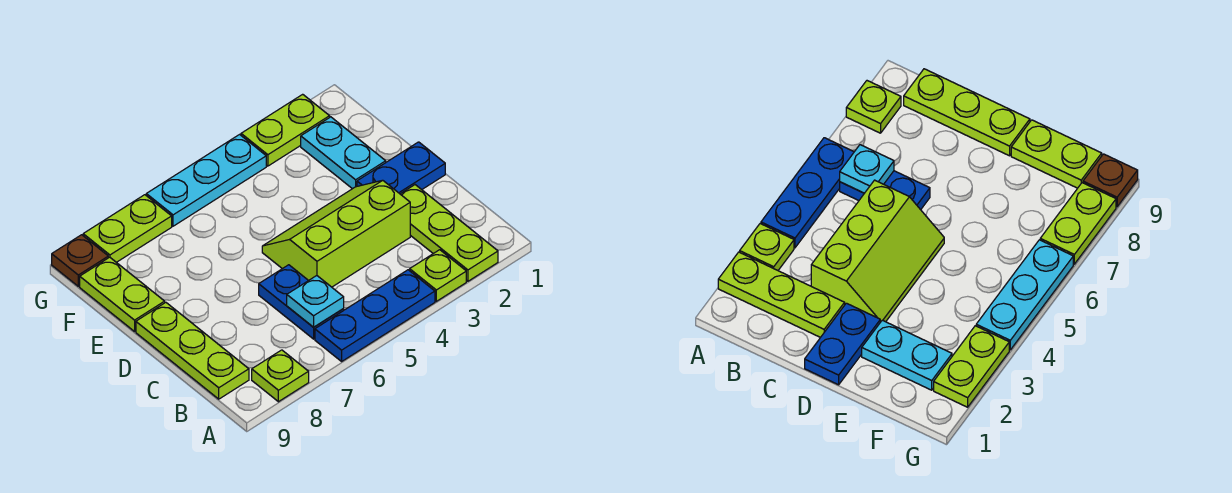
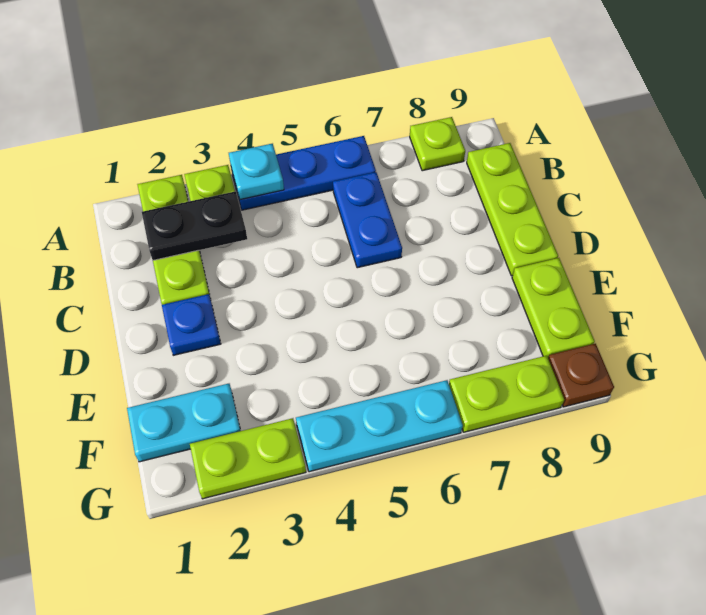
none -> black 1x2 plate [142,191,247,260]
cyan 1x1 plate [287,276,344,327] -> cyan 1x1 plate moved to [229,144,284,200]
lime 2x3 slope [262,180,410,287] -> none
blue 1x2 plate [357,142,445,194] -> blue 1x1 plate [162,294,221,355]
cyan 1x2 plate [301,117,386,189] -> cyan 1x2 plate turned to [127,384,241,462]

